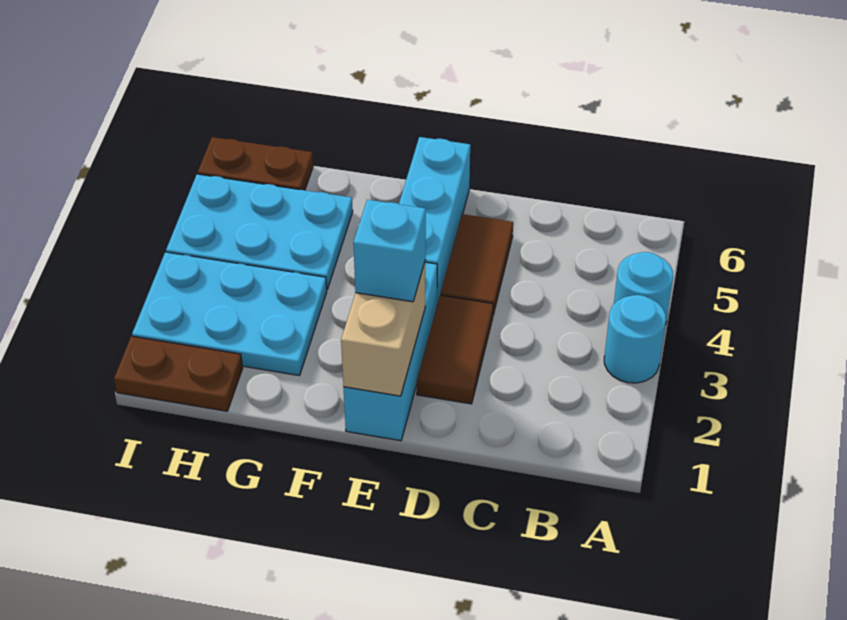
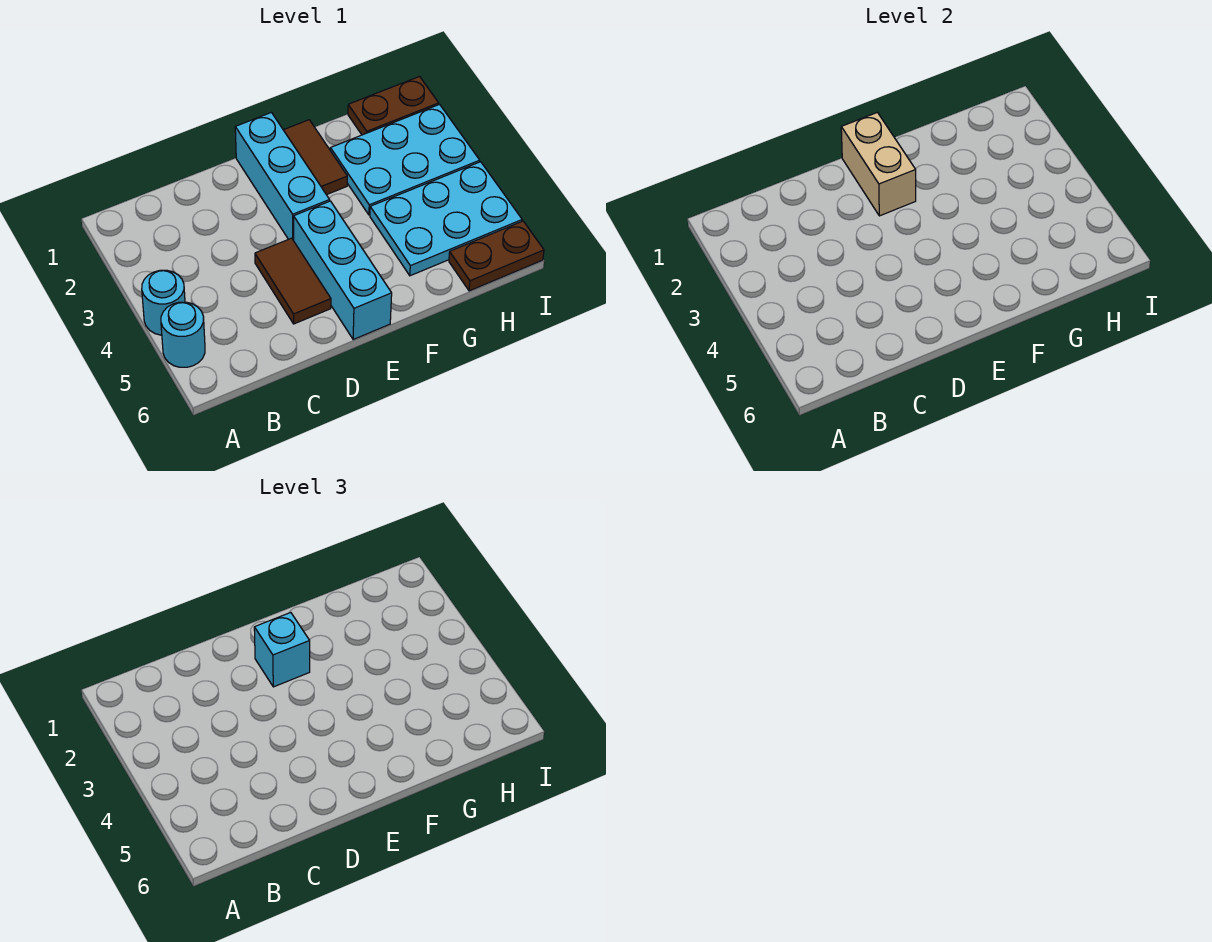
cyan 1x1 round brick [604,295,666,383] -> cyan 1x1 round brick moved to [161,302,205,367]
brown 1x2 tile [417,295,493,404] -> brown 1x2 tile moved to [284,120,347,195]

